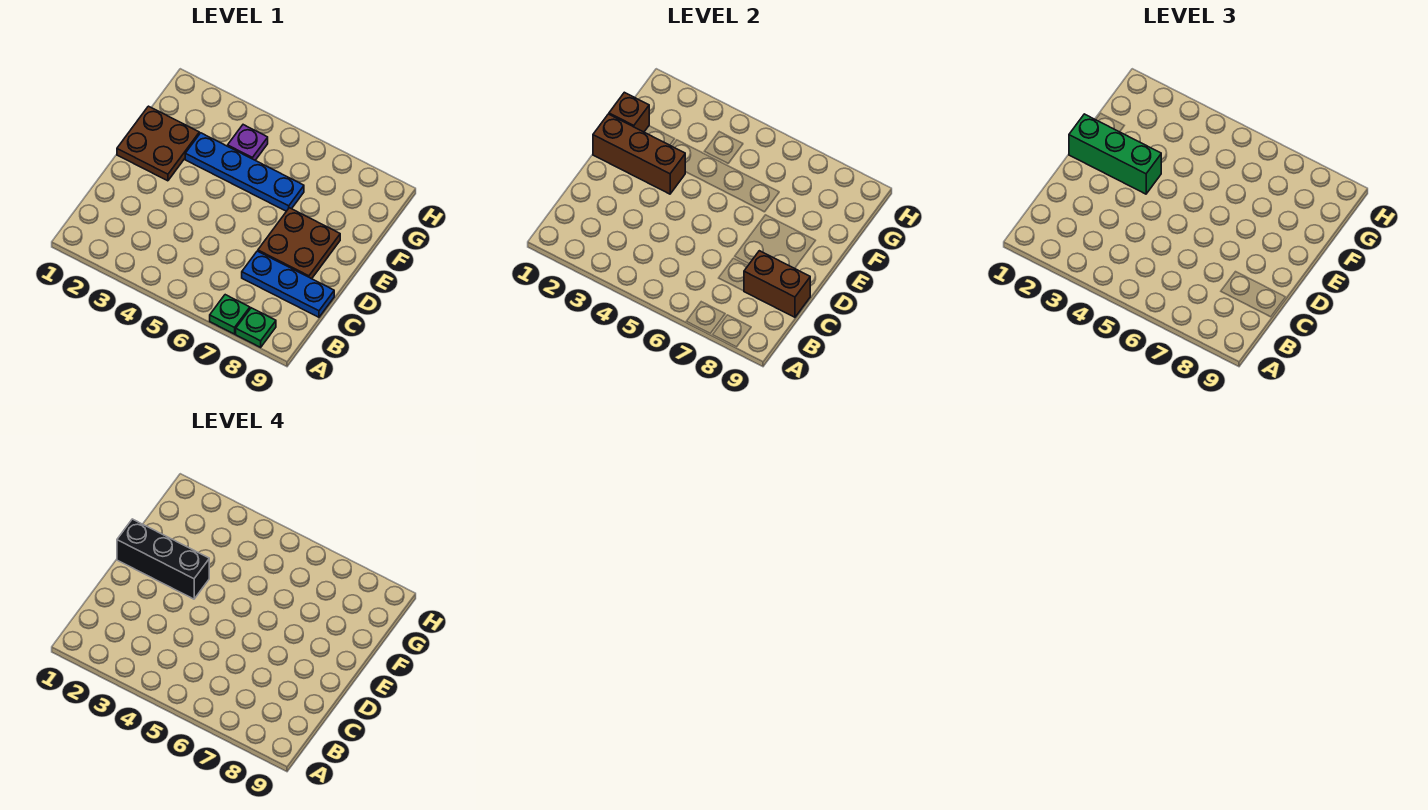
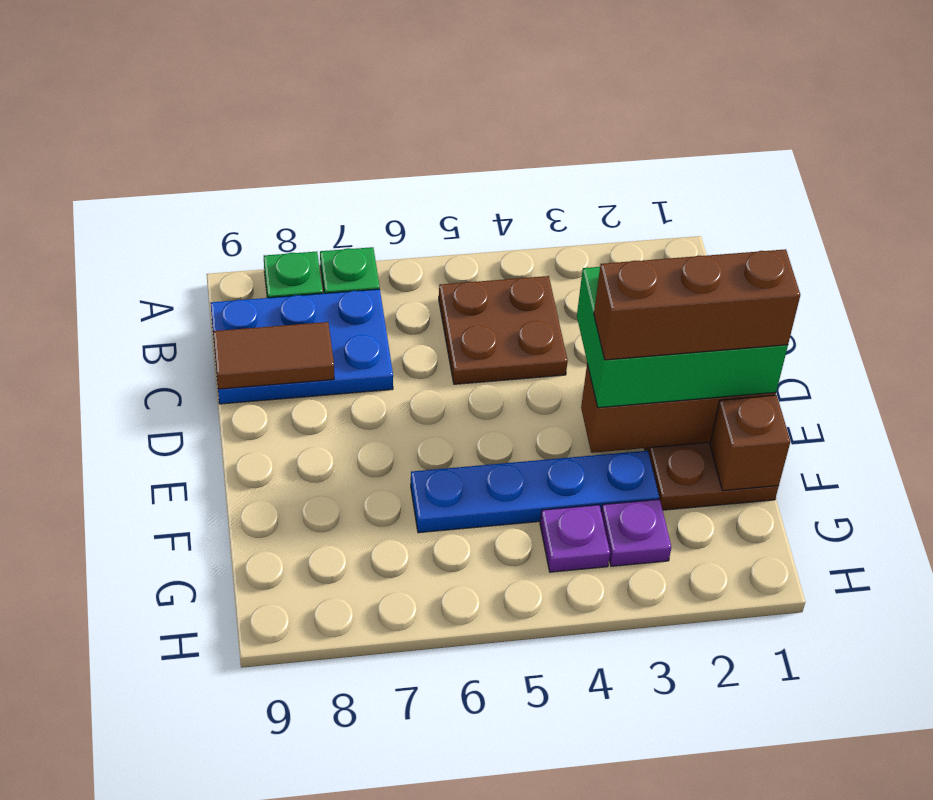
blue 1x3 plate [242,251,334,317] -> blue 2x3 plate [210,289,393,404]
brown 1x2 brick [744,251,810,317] -> brown 1x2 tile [213,322,334,389]
brown 2x2 plate [258,208,340,279] -> brown 2x2 plate moved to [439,276,568,384]
green 1x3 brick [1069,114,1161,194] -> green 2x3 brick [577,267,788,408]
black 1x3 brick [117,519,209,599] -> brown 1x3 brick [594,249,800,360]
none -> purple 1x1 plate [601,499,671,566]

